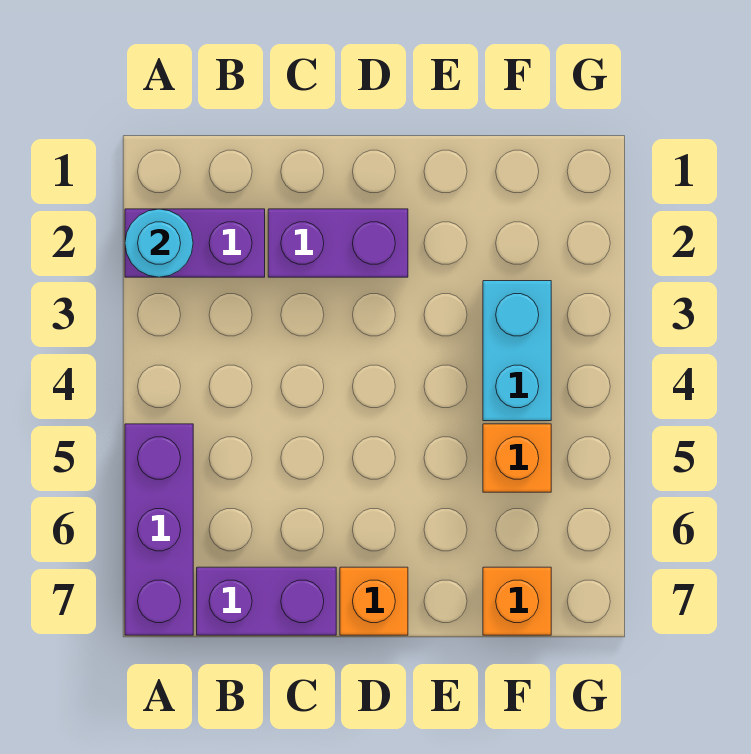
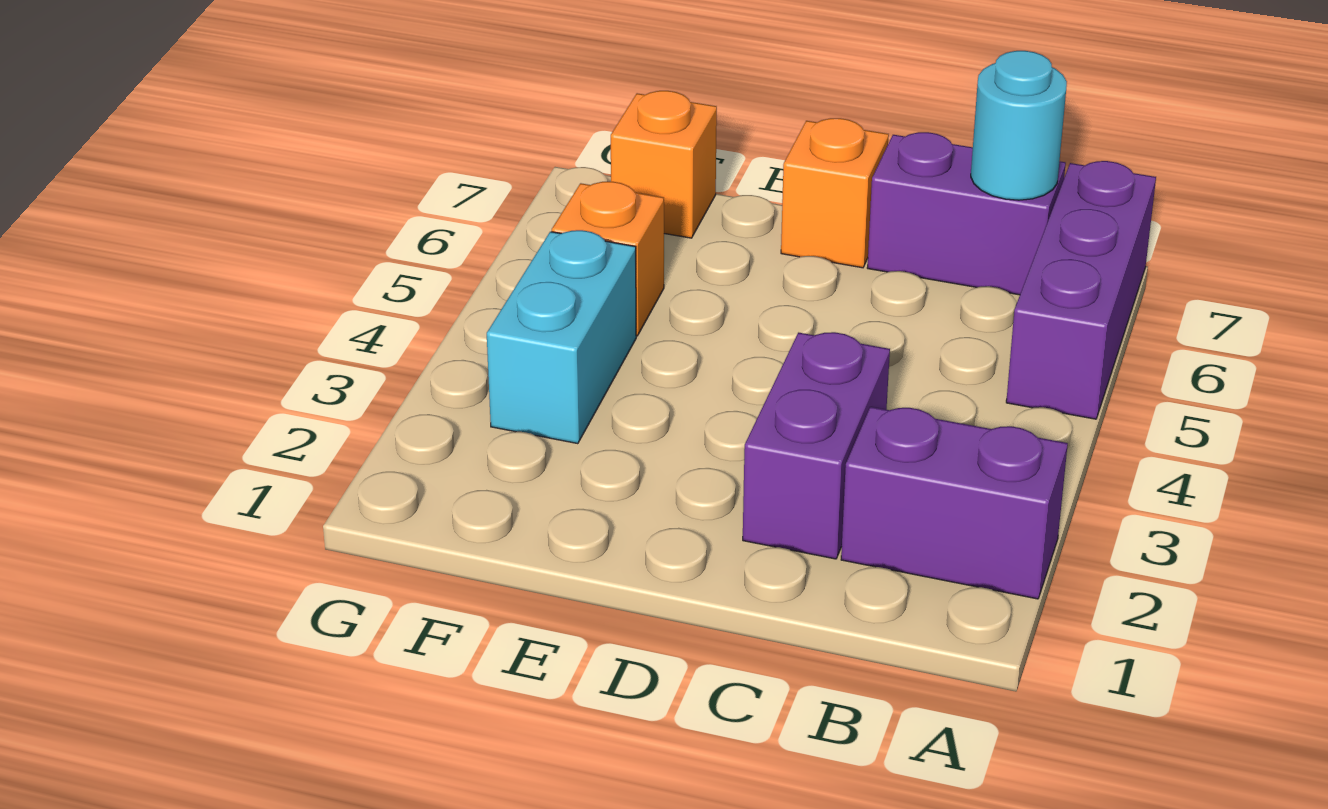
cyan 1x1 round brick [125,209,193,277] -> cyan 1x1 round brick moved to [971,51,1067,200]
purple 1x2 brick [268,209,408,277] -> purple 1x2 brick turned to [743,332,890,559]

